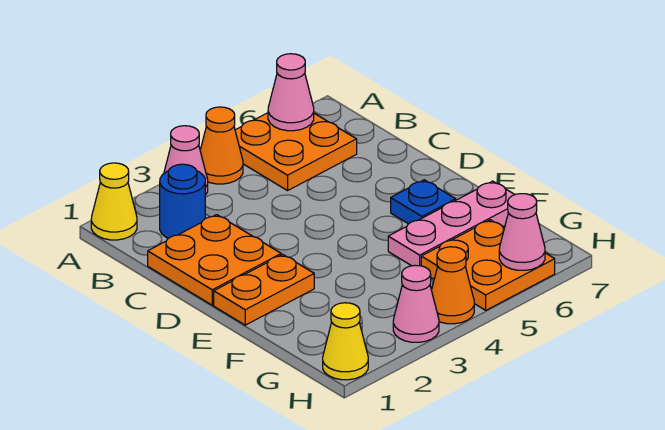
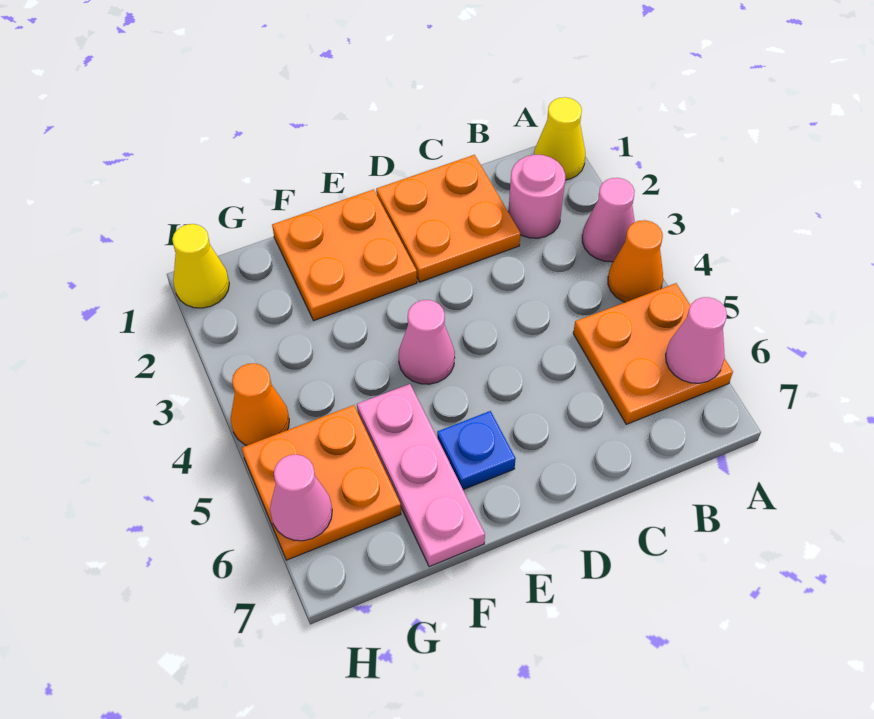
blue 1x1 round brick [160,164,205,238] -> pink 1x1 round brick [508,155,565,238]
orange 1x2 plate [214,255,314,325] -> orange 2x2 plate [272,189,417,321]
pink 1x1 cone [393,265,439,342] -> pink 1x1 cone moved to [399,300,455,384]

